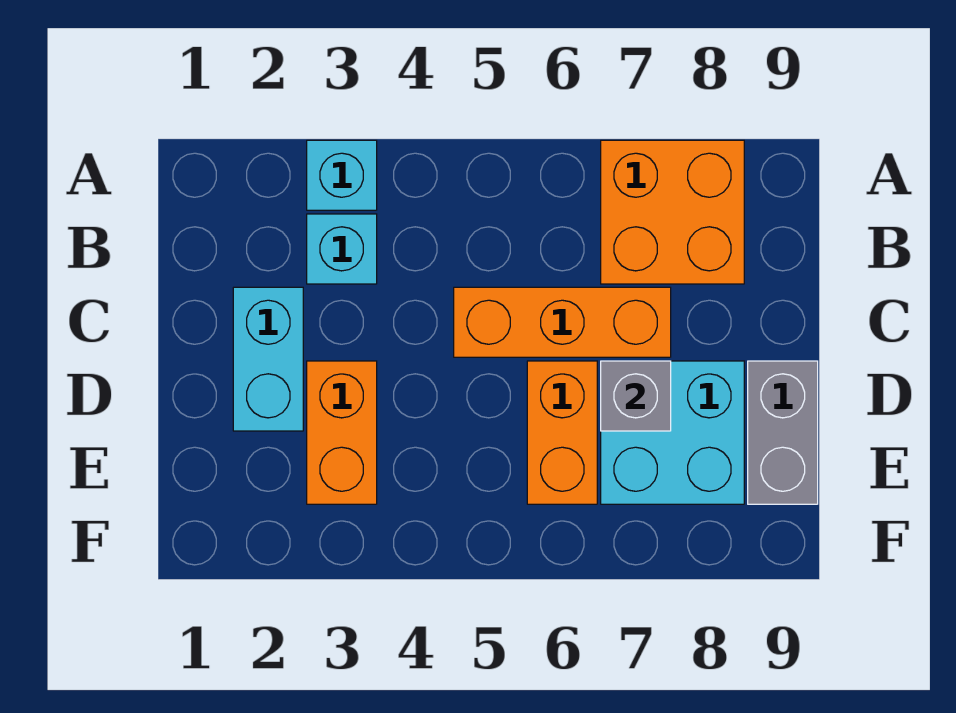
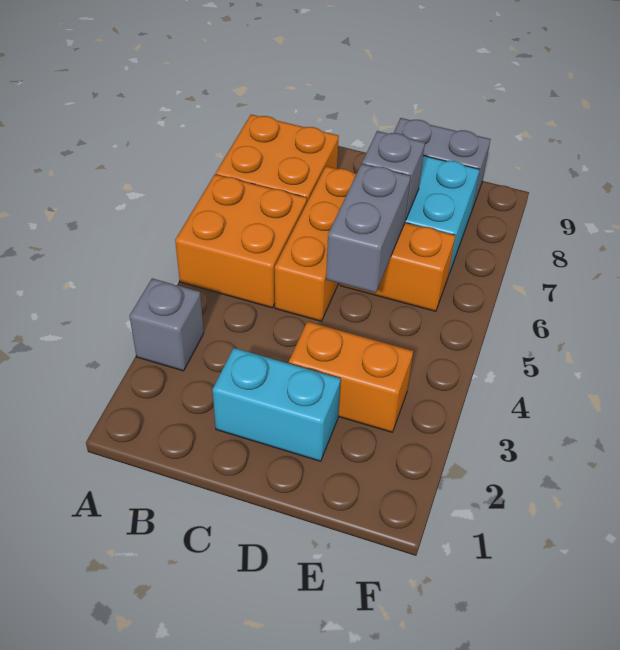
cyan 1x1 brick [307,140,377,210] -> grey 1x1 brick [130,278,204,371]
none -> orange 2x2 brick [175,174,307,308]
cyan 1x1 brick [307,214,377,284] -> none
none -> grey 1x2 brick [326,164,411,293]

